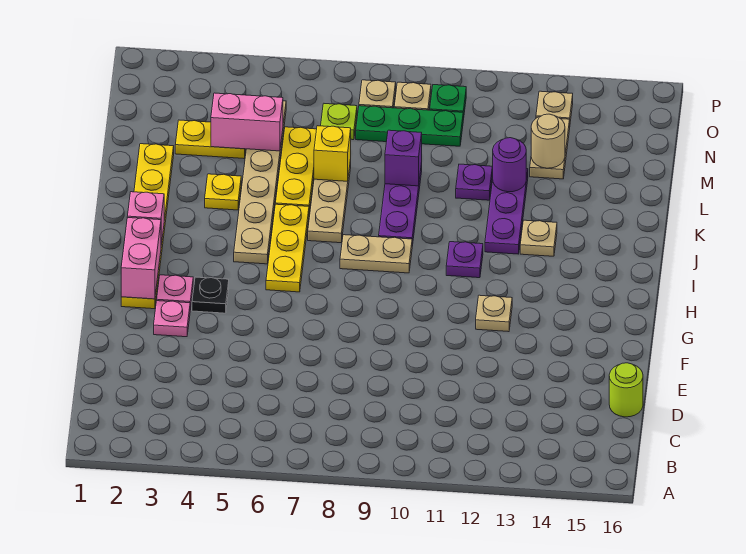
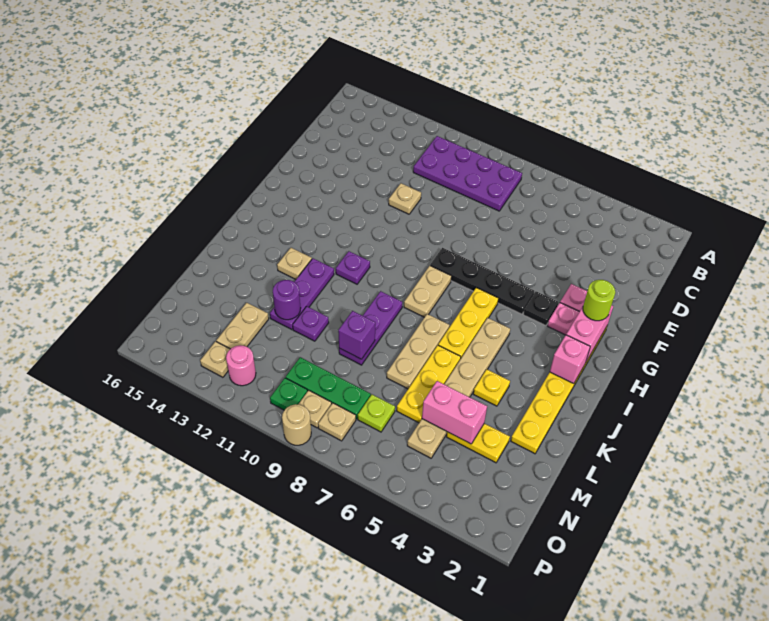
none -> purple 2x4 plate [413,136,522,211]
lime 1x1 round brick [609,363,643,417] -> lime 1x1 round brick moved to [583,280,615,321]
none -> black 1x4 plate [430,248,534,314]
tan 1x1 plate [476,295,512,332] -> tan 1x1 plate moved to [389,183,421,214]
tan 1x2 plate [340,235,412,273] -> tan 1x2 plate turned to [404,266,452,317]
yellow 1x1 brick [314,126,351,181] -> none
tan 1x1 round brick [531,114,565,168] -> tan 1x1 round brick moved to [282,404,311,445]
none -> pink 1x1 round brick [226,345,256,386]

